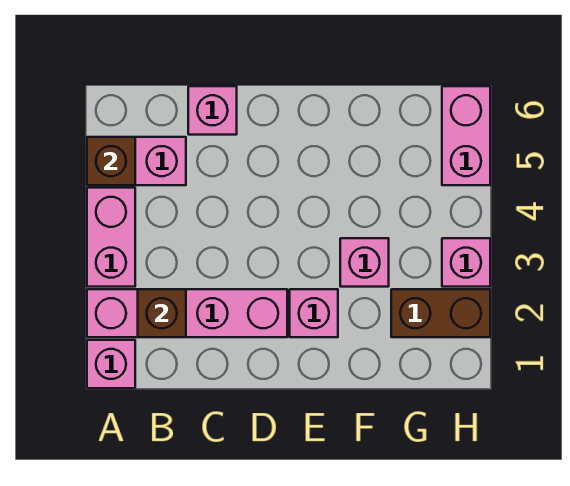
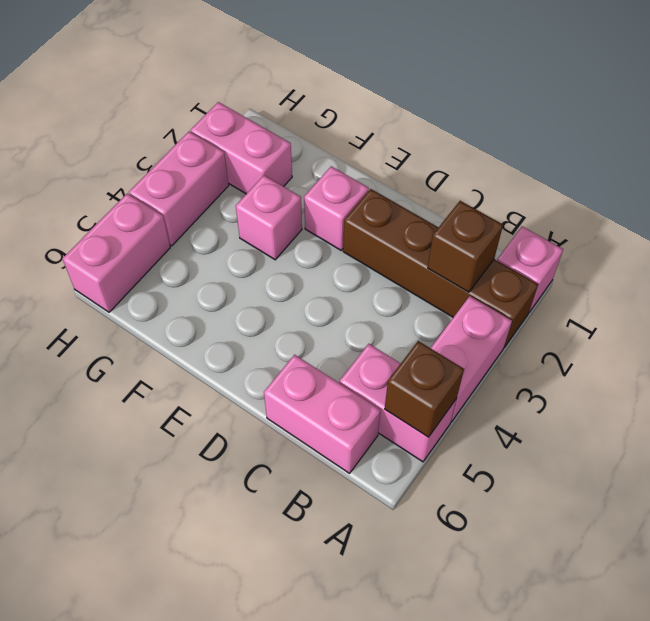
pink 1x4 brick [87,289,287,337] -> brown 1x4 brick [343,189,538,347]
pink 1x1 brick [188,86,237,135] -> pink 1x2 brick [264,355,381,473]
brown 1x2 brick [391,289,490,337] -> pink 1x2 brick [191,102,292,194]
pink 1x1 brick [442,238,490,287] -> pink 1x2 brick [129,131,229,246]

